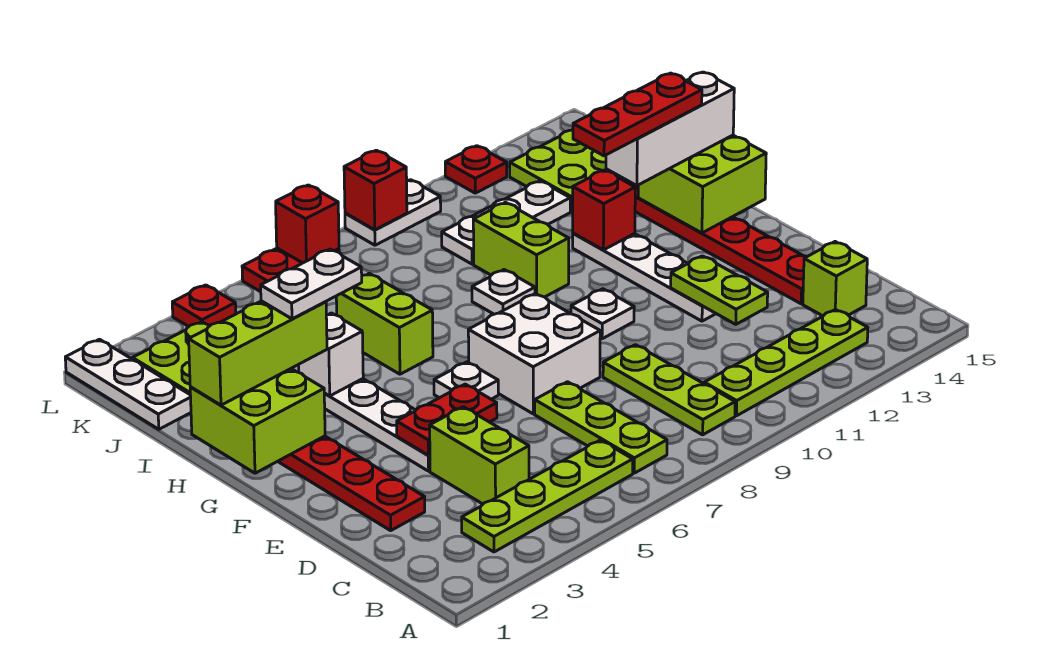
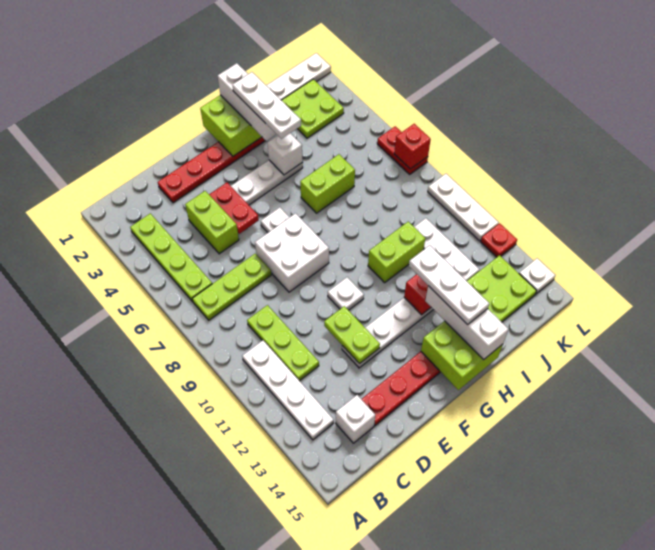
lime 1x3 plate [603,345,735,435] -> lime 1x3 plate turned to [247,305,319,381]
lime 1x4 plate [704,309,868,416] -> white 1x4 plate [242,340,334,440]
lime 1x2 brick [430,407,529,504] -> lime 1x2 brick turned to [185,191,239,254]
lime 1x1 brick [803,242,867,316] -> white 1x1 brick [336,395,375,443]
lime 1x2 plate [671,256,768,324] -> lime 1x2 plate turned to [324,306,380,364]
lime 1x3 brick [189,301,327,405] -> white 1x3 brick [218,63,277,141]
white 1x2 plate [261,249,362,319] -> white 1x3 plate [232,72,301,139]
white 1x1 plate [472,270,535,314] -> white 1x1 plate moved to [519,258,555,294]
red 1x3 plate [573,73,702,156] -> white 1x3 plate [409,245,489,325]
red 1x1 plate [172,285,236,327] -> none
white 1x2 plate [345,180,441,245] -> white 1x3 plate [428,174,499,241]
red 1x1 brick [344,150,407,230] -> none

